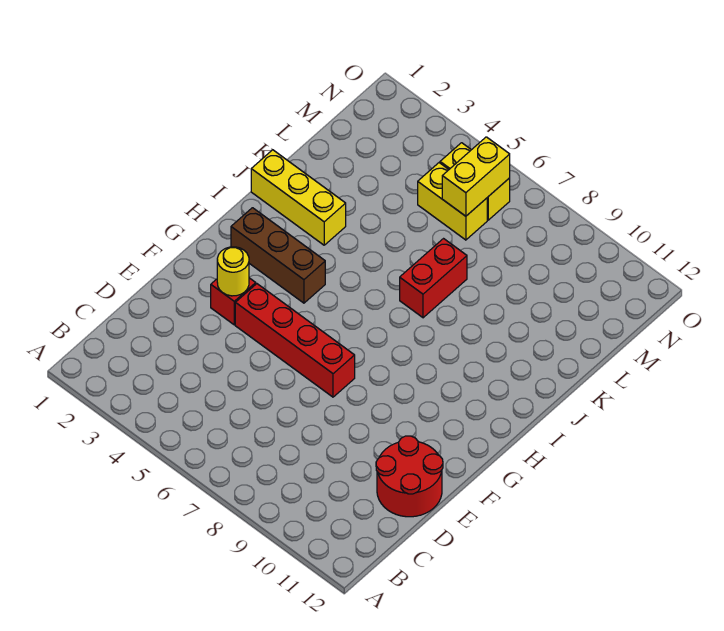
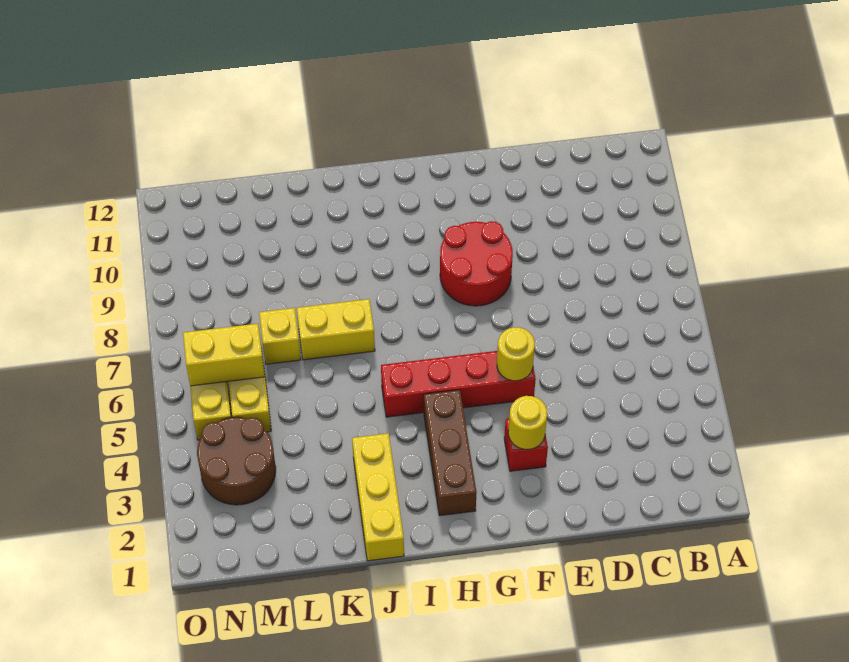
red 2x2 round brick [376,436,443,517] -> red 2x2 round brick moved to [440,221,513,306]
red 1x4 brick [235,284,355,397] -> red 1x4 brick turned to [381,351,536,417]
none -> yellow 1x1 round brick [497,327,535,381]
red 1x2 brick [400,239,467,318] -> yellow 1x2 brick [297,299,375,360]
none -> yellow 1x1 brick [259,308,301,364]
none -> brown 2x2 round brick [197,417,276,505]

